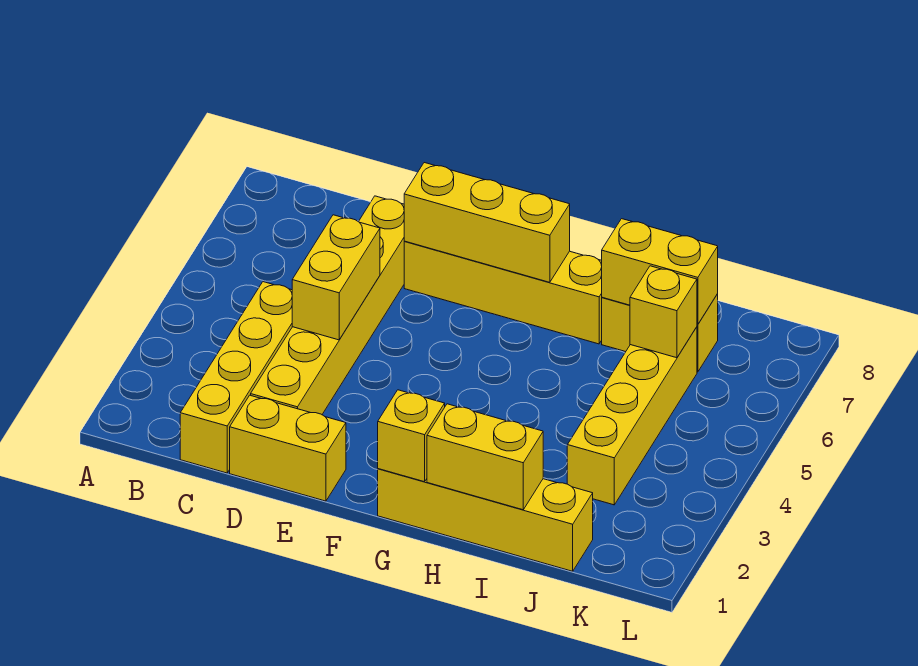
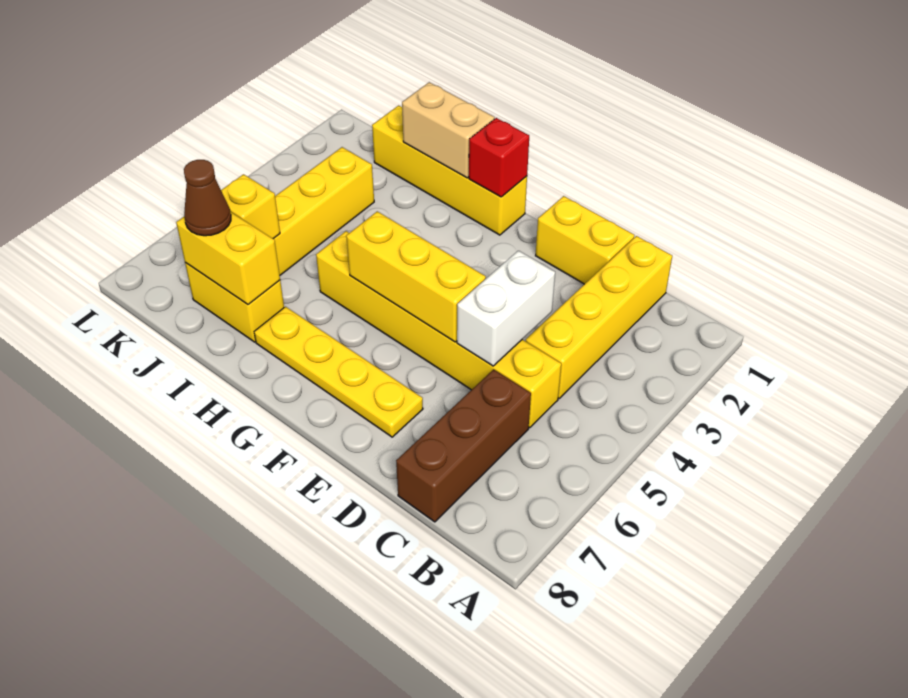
none -> brown 1x3 brick [396,369,531,522]
yellow 1x6 brick [251,196,404,414] -> yellow 1x6 brick turned to [316,231,561,428]
yellow 1x2 brick [292,215,380,340] -> white 1x2 brick [457,251,555,366]
yellow 1x4 brick [404,241,602,344] -> yellow 1x4 plate [254,307,423,437]
yellow 1x3 brick [404,163,570,282] -> yellow 1x3 brick moved to [346,211,486,342]
yellow 1x1 brick [378,390,445,482] -> red 1x1 brick [469,118,529,197]
yellow 1x2 brick [427,404,543,510] -> tan 1x2 brick [402,82,495,178]
none -> brown 1x1 cone [184,160,231,236]

